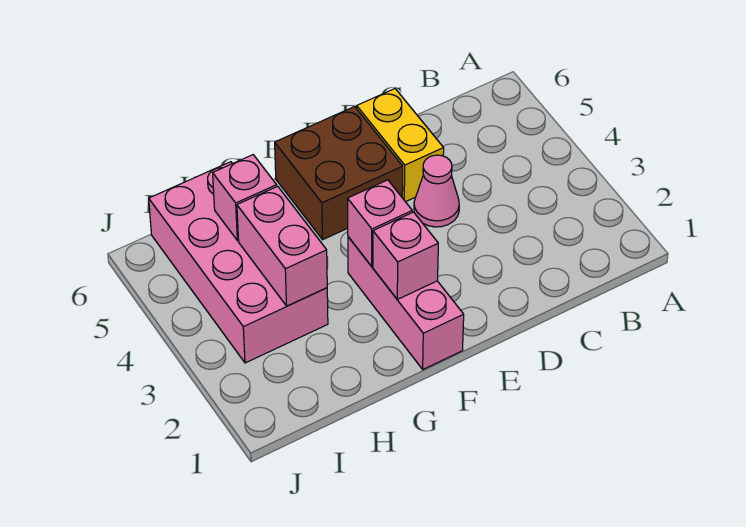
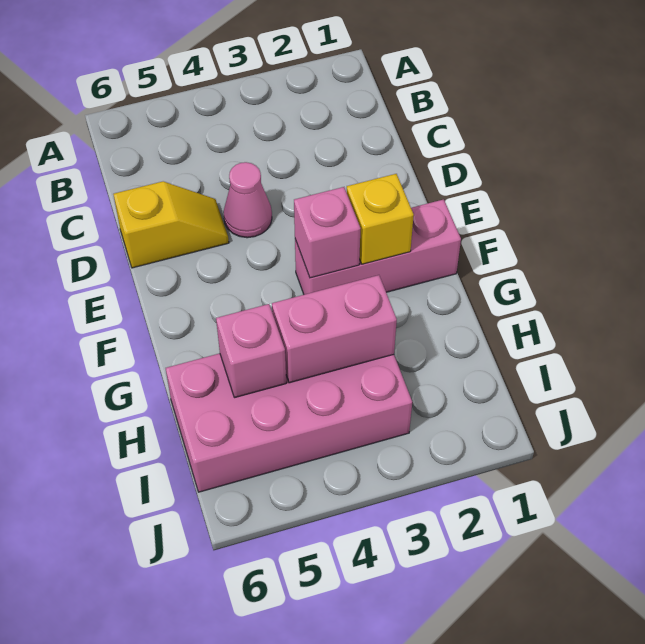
yellow 1x2 brick [357,89,444,202] -> yellow 1x2 slope [113,182,229,268]
brown 2x2 brick [275,107,403,240] -> none
pink 1x1 brick [373,212,438,299] -> yellow 1x1 brick [347,174,414,264]

